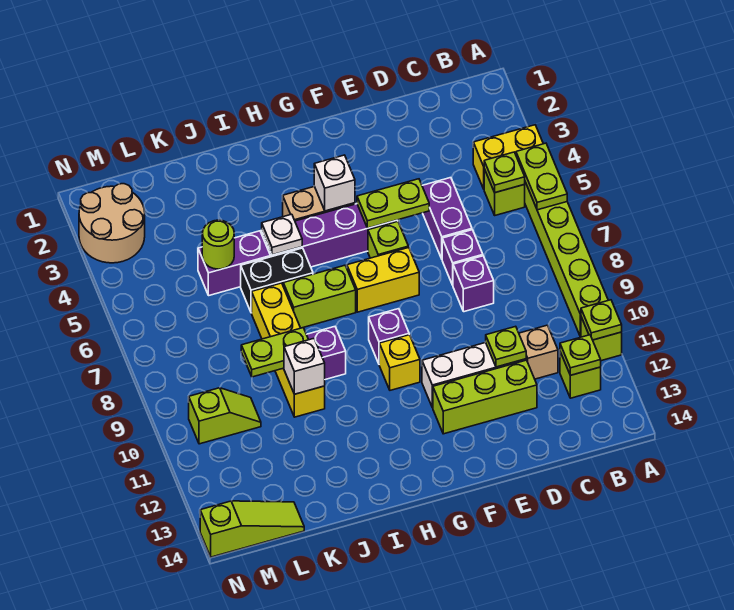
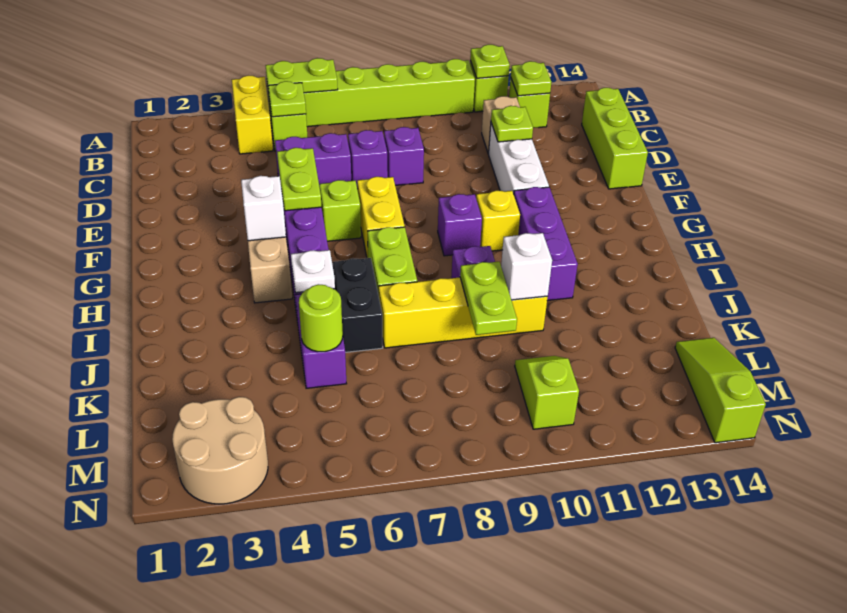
lime 1x3 brick [433,360,537,434] -> lime 1x3 brick moved to [582,88,648,189]
none -> purple 1x3 brick [514,187,578,301]

